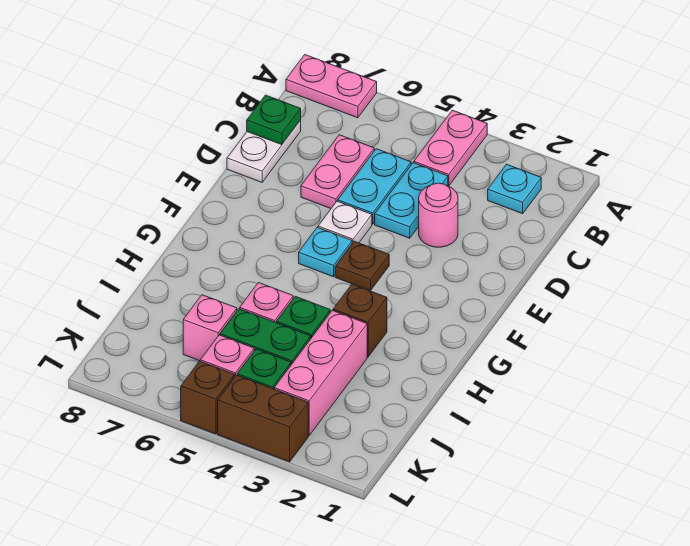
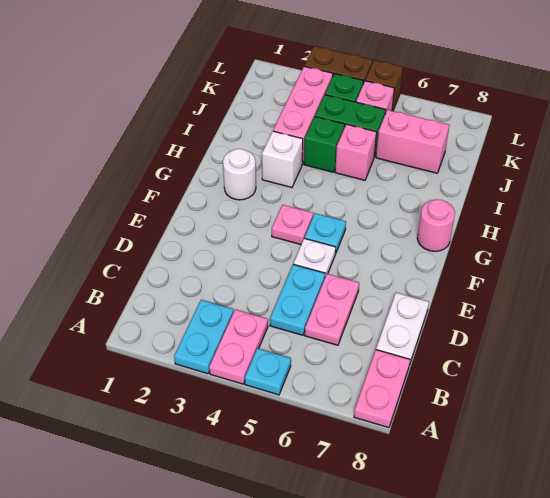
pink 1x2 plate [286,55,377,118] -> pink 1x2 plate turned to [354,350,410,428]
cyan 1x1 plate [488,164,541,214] -> cyan 1x1 plate moved to [245,348,291,395]
cyan 1x2 plate [375,163,448,238] -> cyan 1x2 plate moved to [174,300,234,374]
green 1x1 plate [247,95,301,145] -> none
pink 1x1 round brick [419,183,458,247] -> pink 1x1 round brick moved to [417,200,455,251]
brown 1x1 plate [335,241,389,291] -> pink 1x1 plate [272,205,313,244]
none -> white 1x1 round brick [223,149,256,200]
brown 1x1 brick [333,284,387,357] -> white 1x1 brick [262,131,303,188]
pink 1x1 brick [183,295,237,361] -> pink 1x2 brick [376,110,449,173]

